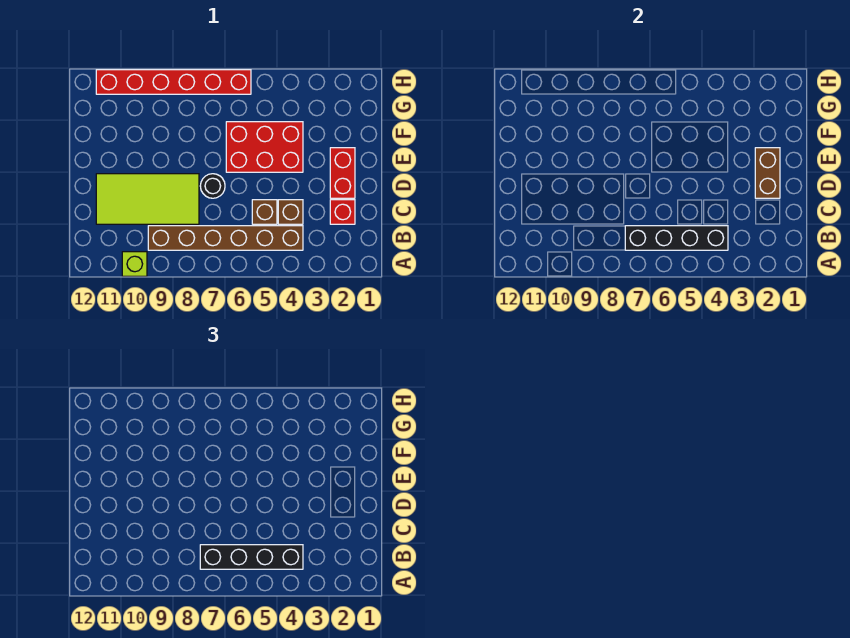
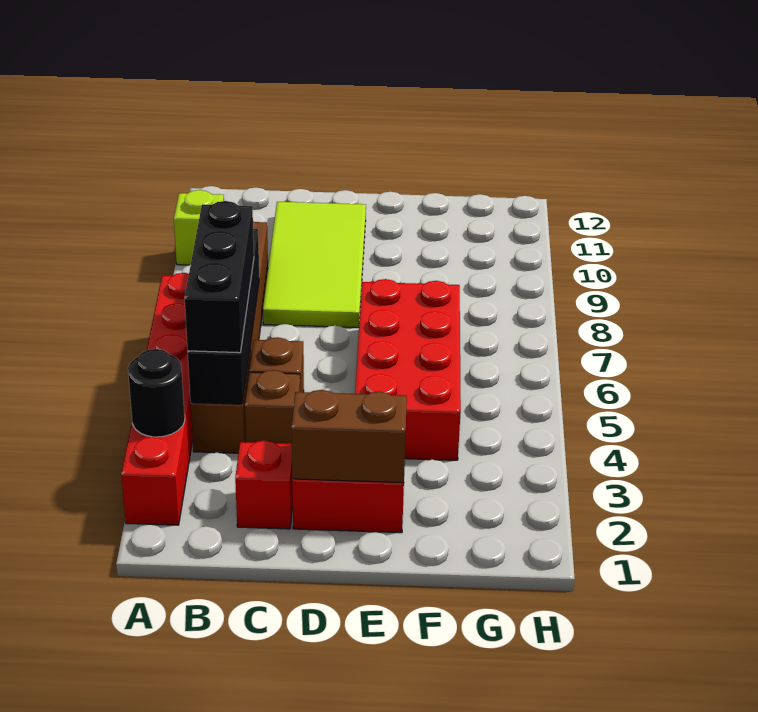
black 1x4 brick [200,545,303,569] -> black 1x3 brick [185,201,254,353]
black 1x1 round brick [200,174,225,198] -> black 1x1 round brick moved to [128,349,185,437]
red 2x3 brick [226,122,303,172] -> red 2x4 brick [355,279,461,460]
red 1x6 brick [96,70,251,94] -> red 1x6 brick moved to [121,273,193,525]

